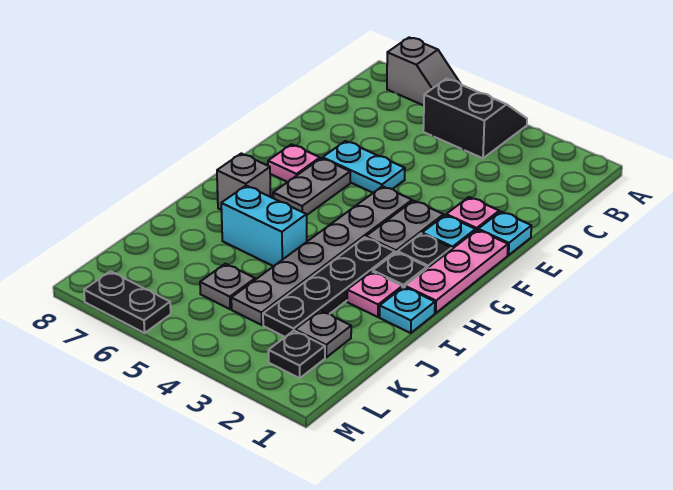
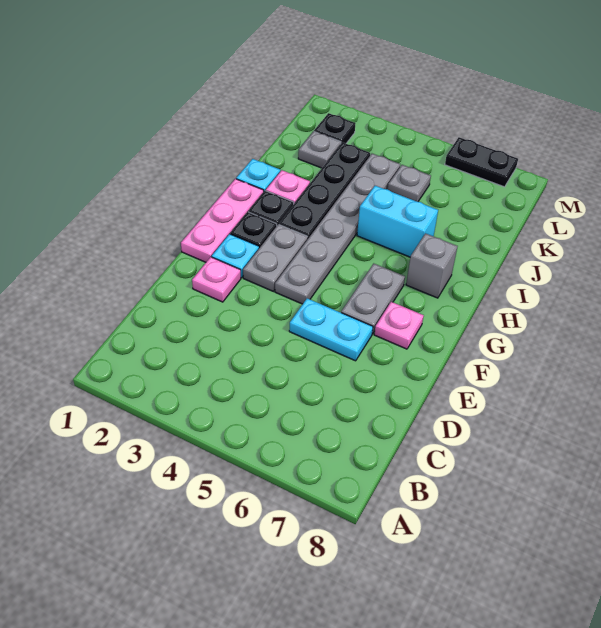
black 2x2 slope [423,79,527,158] -> none
grey 1x2 slope [387,37,460,105] -> none
cyan 1x1 plate [478,212,531,255] -> none

